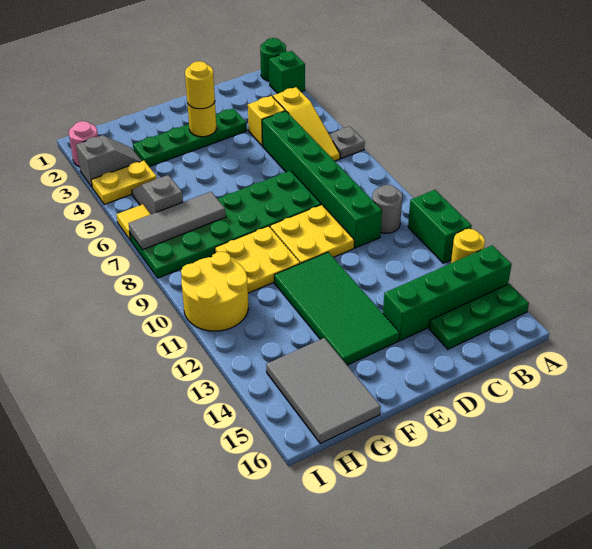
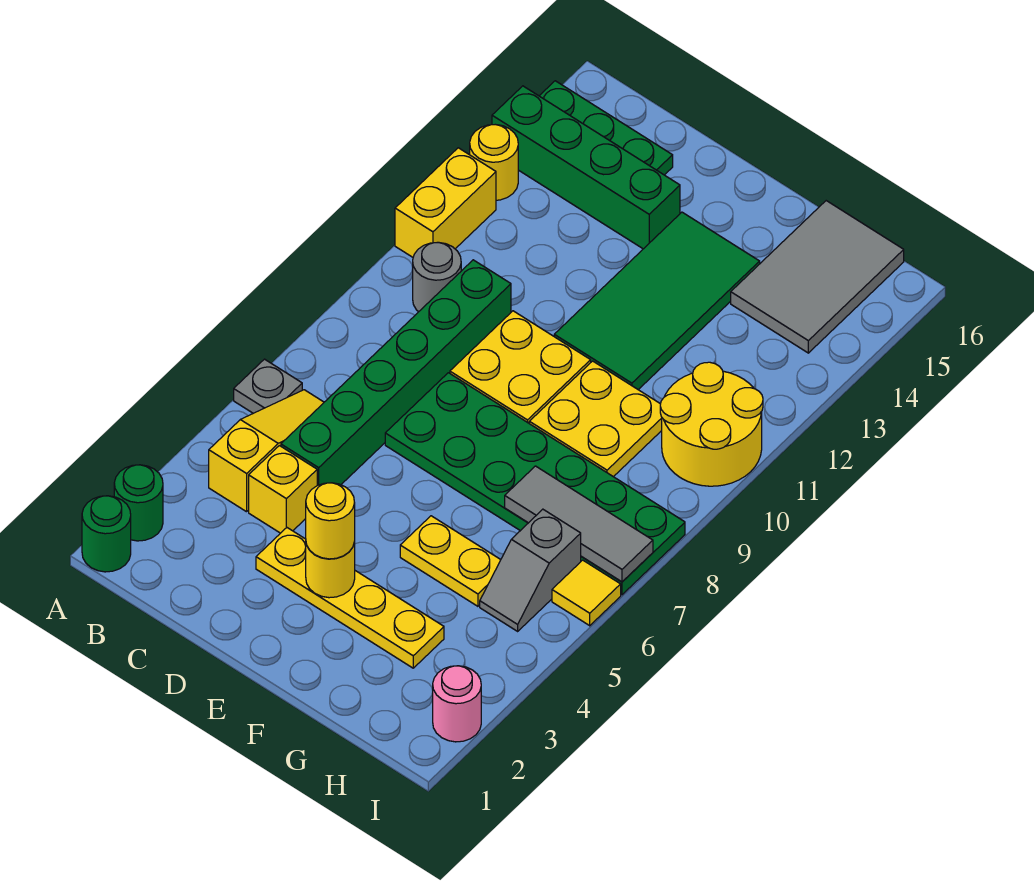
green 1x1 brick [269,51,305,93] -> green 1x1 round brick [114,465,163,541]
green 1x2 brick [408,190,472,263] -> yellow 1x2 brick [395,148,496,257]
green 1x4 plate [133,108,247,167] -> yellow 1x4 plate [256,528,444,668]
grey 1x2 slope [76,135,142,187] -> none
yellow 1x2 plate [91,161,157,204] -> yellow 1x2 plate moved to [400,516,501,606]

